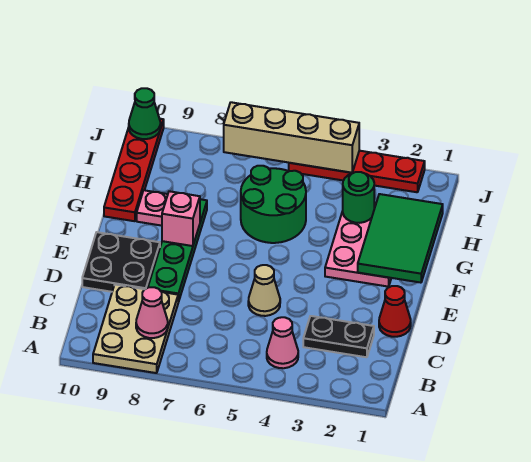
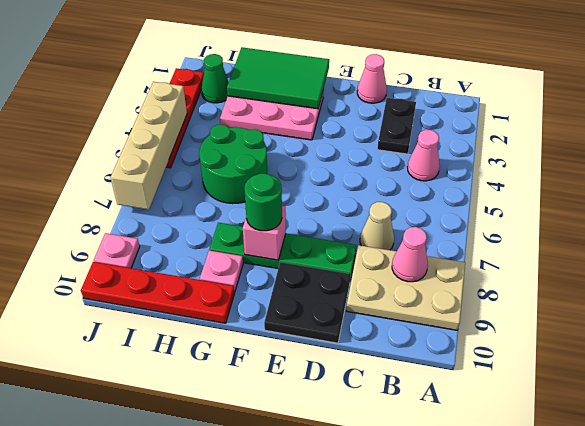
red 1x1 cone [379,286,411,337] -> pink 1x1 cone [357,54,387,103]
tan 1x1 cone [248,265,280,316] -> tan 1x1 cone moved to [360,202,394,250]
green 1x1 round brick [343,172,374,223] -> green 1x1 round brick moved to [244,174,282,231]
none -> pink 1x1 plate [94,233,140,268]
green 1x1 cone [129,88,160,139] -> green 1x1 cone moved to [201,54,229,103]

